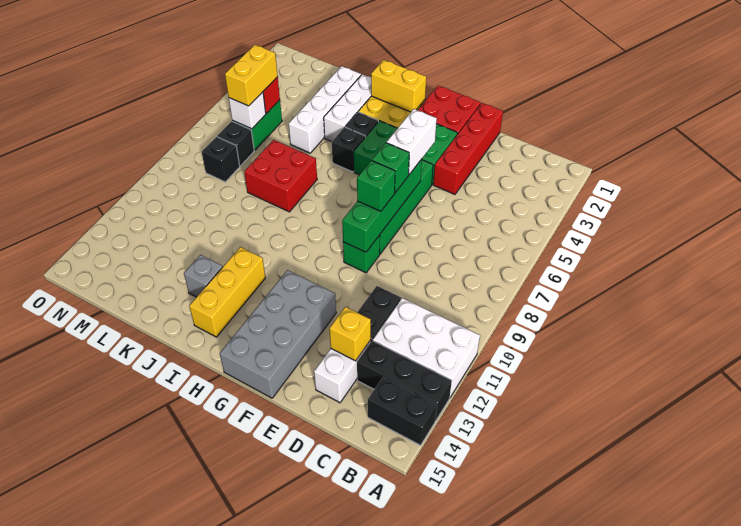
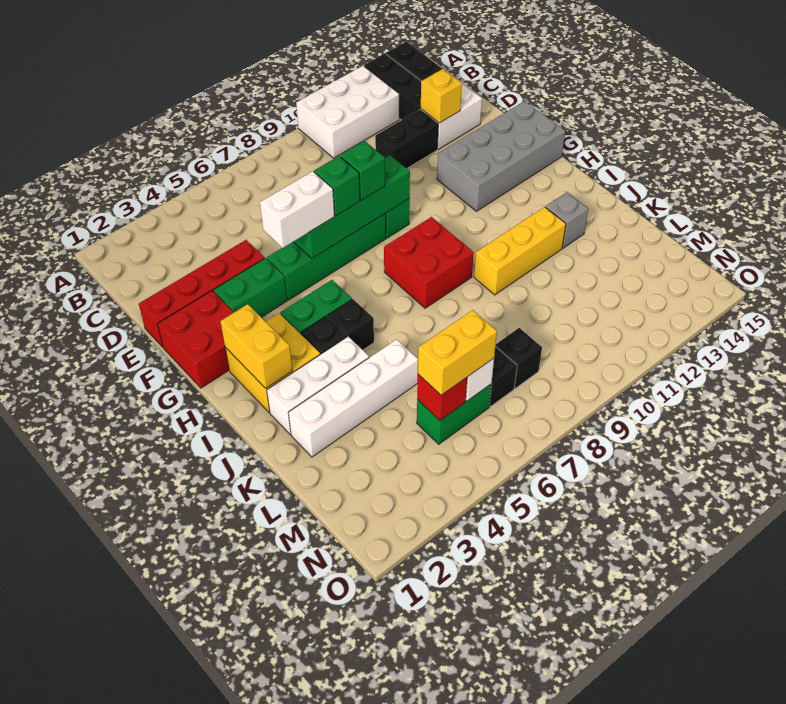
white 2x3 brick [373,298,480,397] -> white 2x3 brick turned to [296,66,399,158]
yellow 1x3 brick [189,247,265,337] -> yellow 1x3 brick moved to [474,207,566,295]
red 2x2 brick [244,140,317,212] -> red 2x2 brick moved to [384,217,474,308]

